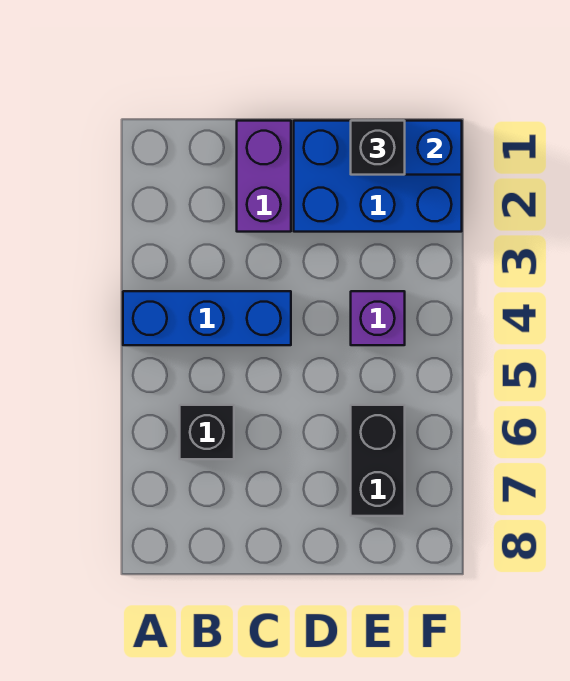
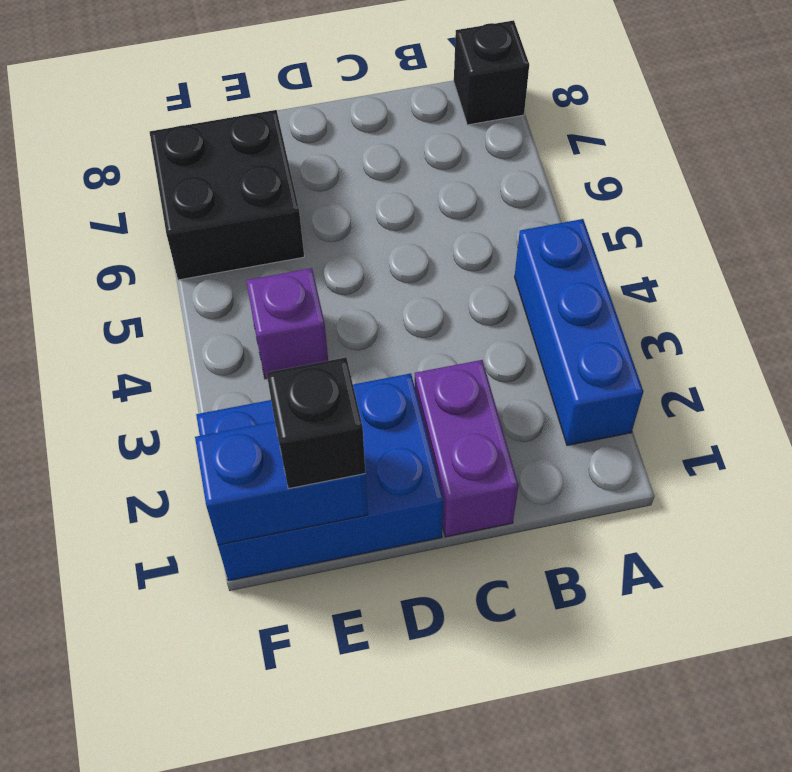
blue 1x3 brick [123,291,291,345] -> blue 1x3 brick turned to [515,219,643,446]
black 1x1 brick [180,405,234,459] -> black 1x1 brick moved to [454,20,529,125]
black 1x2 brick [351,405,405,516] -> black 2x2 brick [150,110,304,280]

